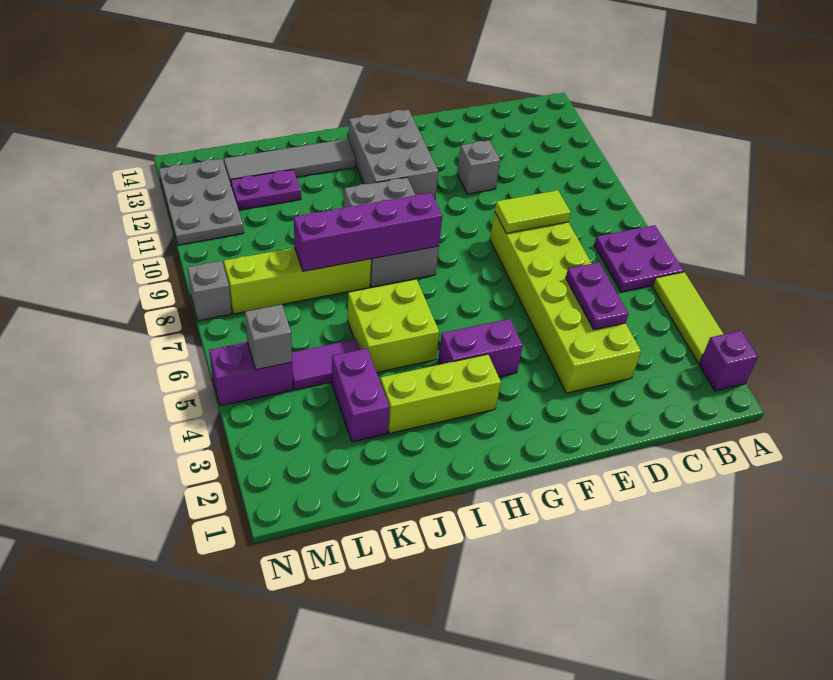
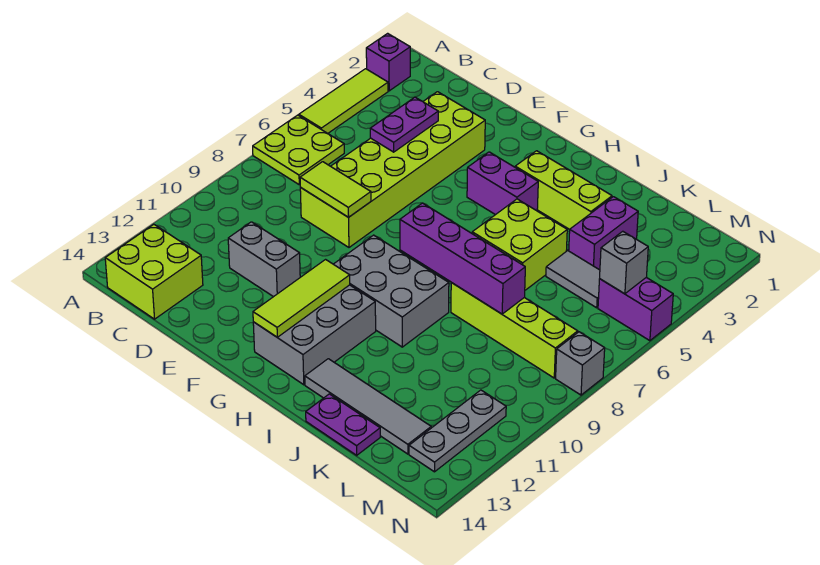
purple 2x2 plate [594,225,684,292] -> lime 2x2 plate [253,115,344,185]
none -> lime 2x2 brick [105,224,203,319]
grey 1x1 brick [457,141,500,194] -> grey 1x2 brick [228,222,300,297]
none -> lime 1x3 tile [253,260,350,337]
grey 2x3 brick [344,177,439,287] -> grey 2x3 brick turned to [334,235,449,347]
purple 1x2 tile [292,339,360,390] -> grey 1x2 tile [546,251,600,308]
purple 1x2 plate [231,170,301,210] -> purple 1x2 plate moved to [306,394,380,455]
grey 2x3 plate [159,159,244,245] -> grey 1x3 plate [409,390,506,472]

